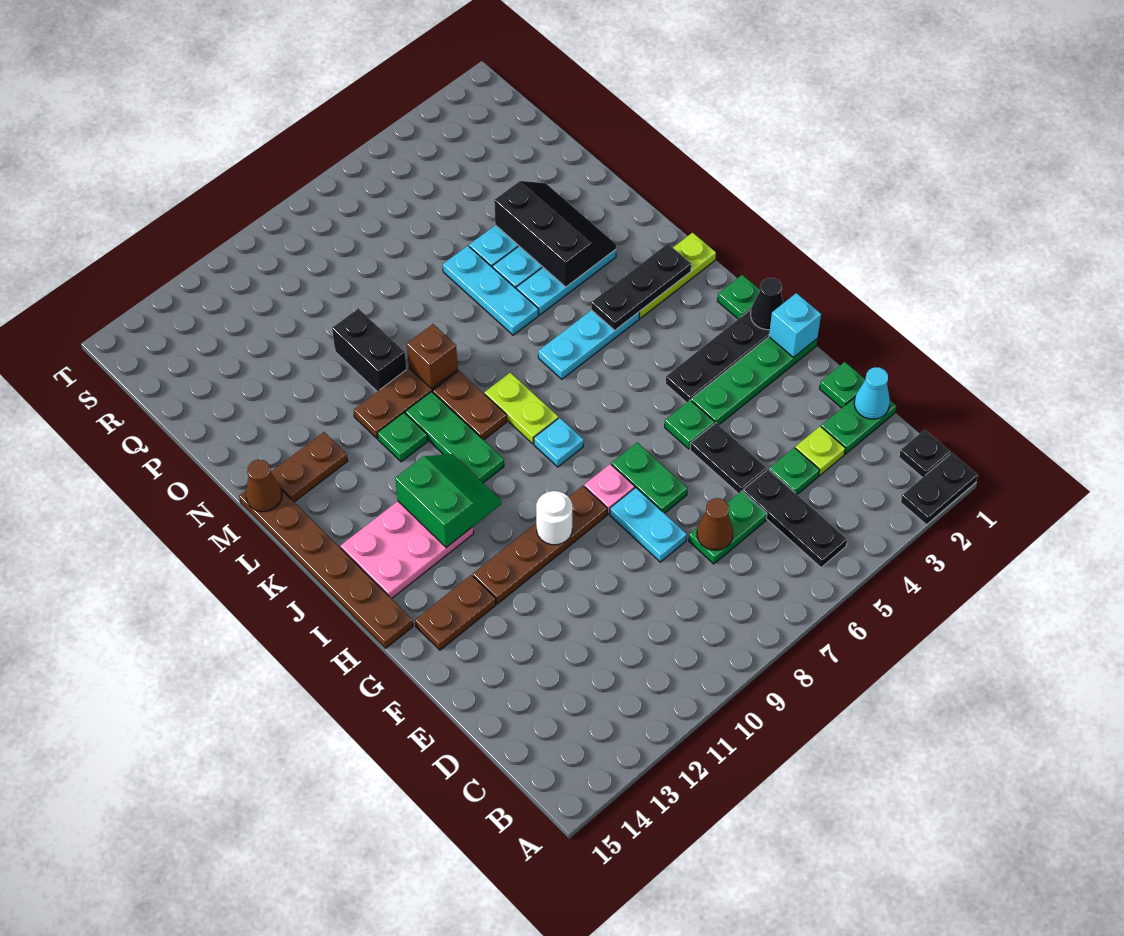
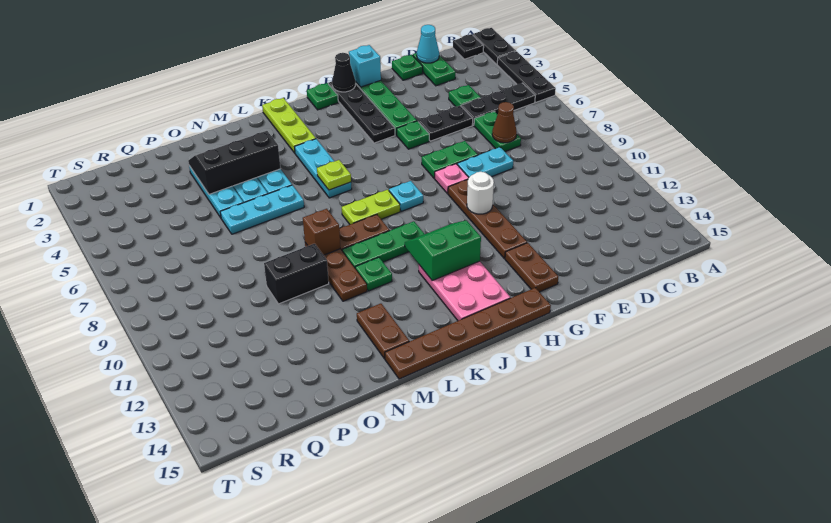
lime 1x1 plate [795,426,845,476] -> lime 1x1 plate moved to [317,160,351,190]
black 1x3 plate [591,244,691,331] -> black 1x3 plate moved to [497,51,556,102]
brown 1x1 cone [246,460,282,512] -> none

